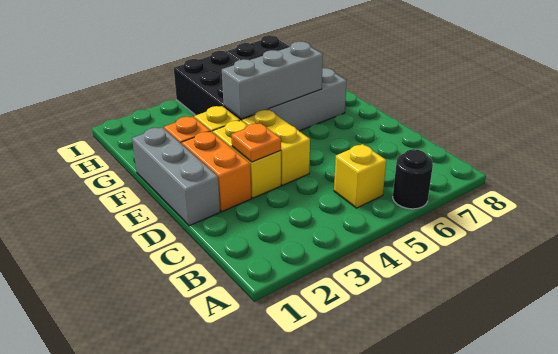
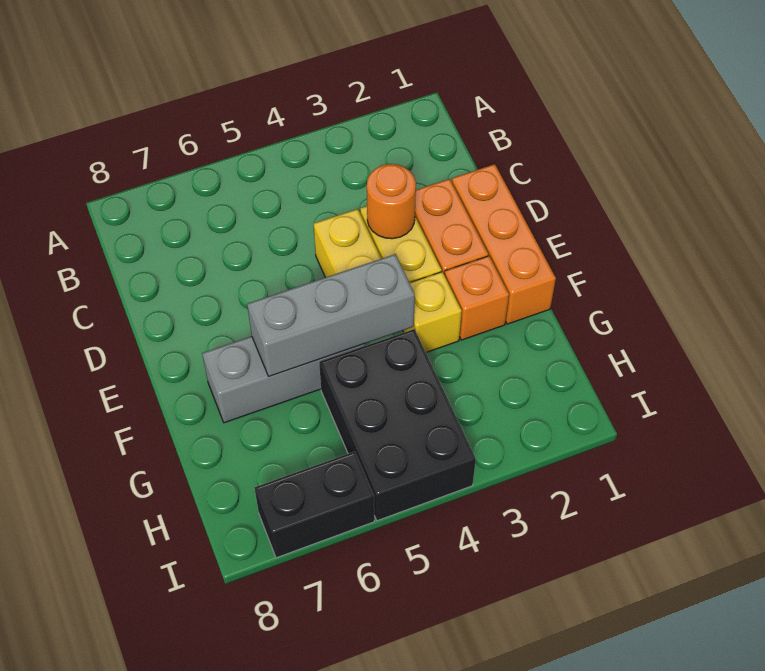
black 1x1 round brick [393,149,433,209] -> none
yellow 1x1 brick [334,144,386,208] -> none
grey 1x3 brick [132,127,220,226] -> orange 1x3 brick [452,164,556,324]
orange 1x1 plate [231,123,281,162] -> orange 1x1 round brick [367,164,416,239]

